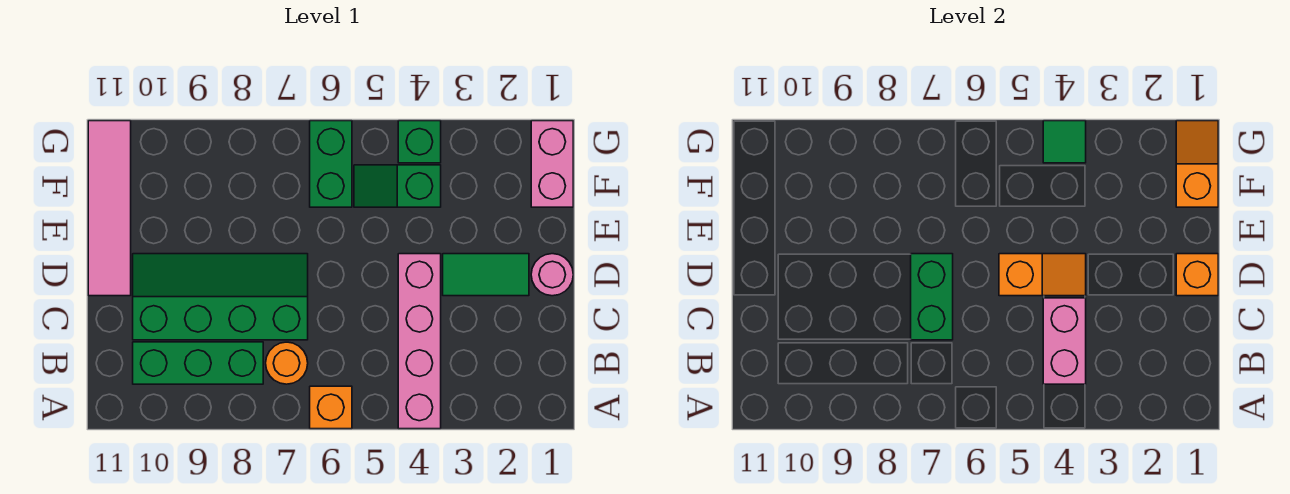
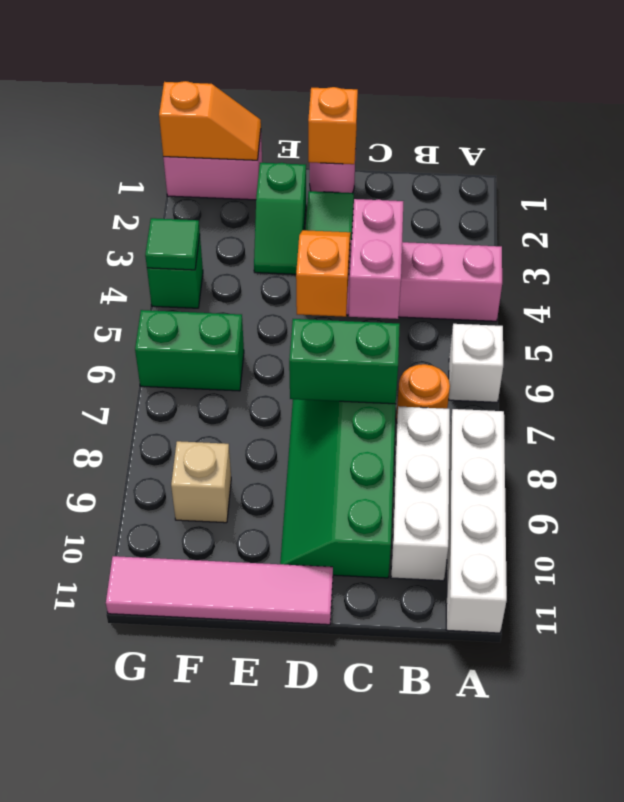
orange 1x1 brick [310,386,352,429] -> white 1x1 brick [449,324,503,402]
none -> white 1x4 brick [446,409,507,633]
pink 1x2 brick [1043,298,1086,384] -> pink 1x2 brick turned to [349,199,403,319]
green 1x3 brick [133,342,263,384] -> white 1x3 brick [391,406,450,581]
orange 1x2 slope [1176,121,1218,207] -> orange 1x2 slope turned to [159,81,261,160]
green 1x2 slope [354,165,441,207] -> green 1x2 slope moved to [254,163,306,274]
none -> tan 1x1 brick [171,441,231,523]

